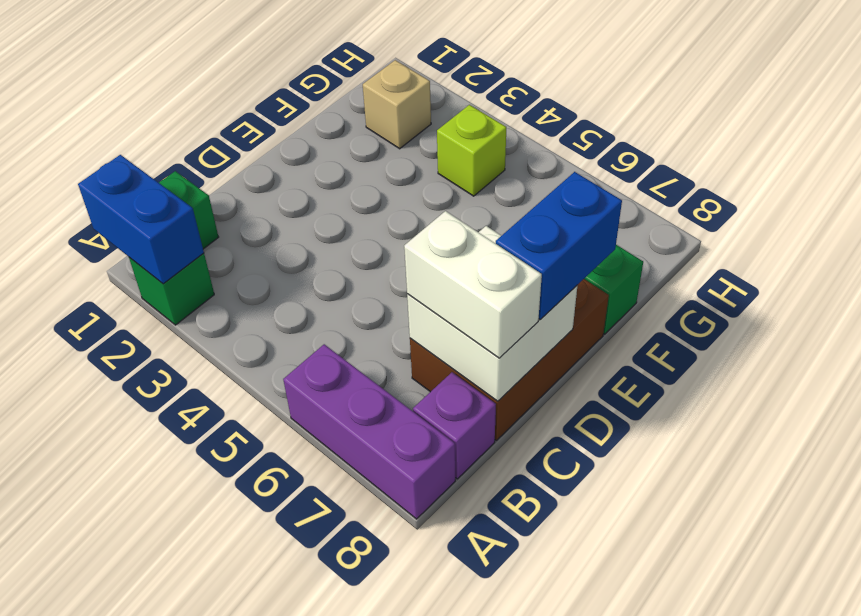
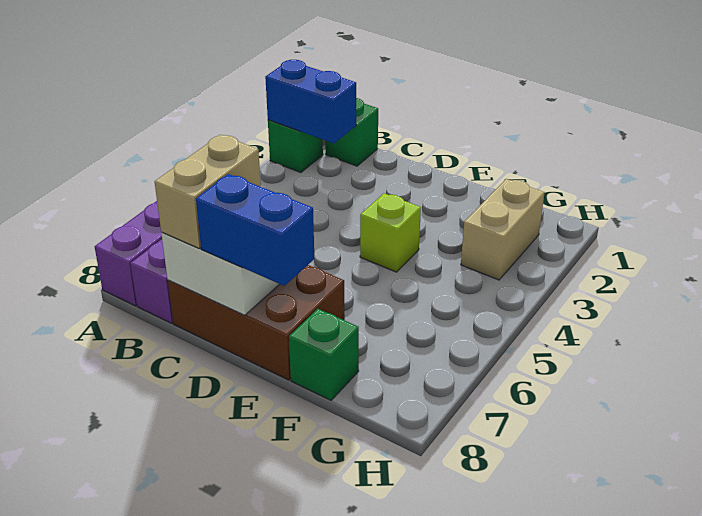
blue 1x2 brick [78,155,204,284] -> blue 1x2 brick turned to [265,60,356,143]
white 1x2 brick [404,211,542,358] -> tan 1x2 brick [155,135,261,248]
tan 1x1 brick [363,60,431,149] -> tan 1x2 brick [461,179,544,280]
lime 1x1 brick [437,105,506,196] -> lime 1x1 brick moved to [360,193,421,272]

